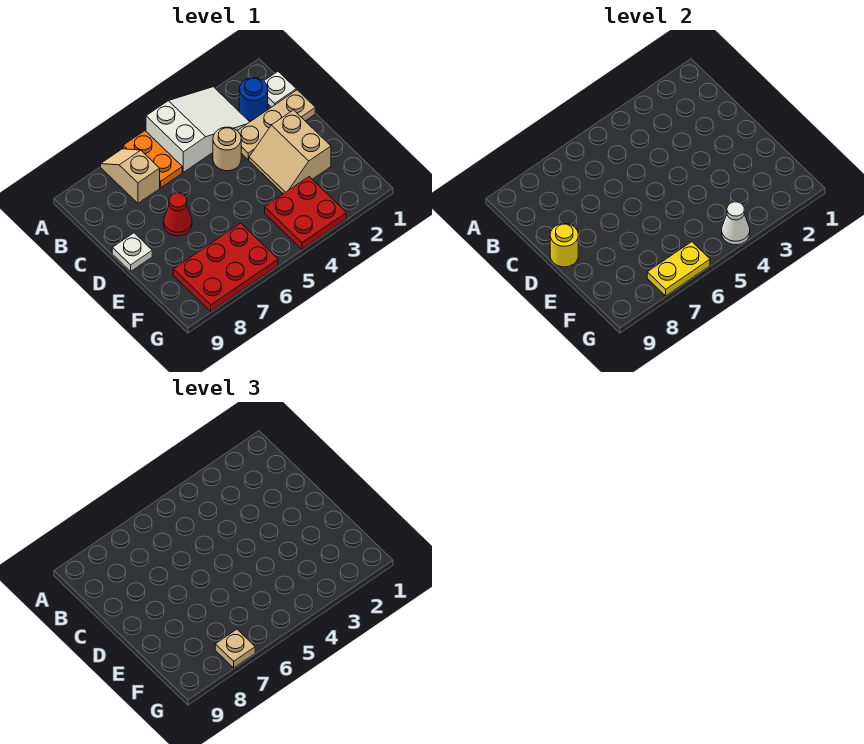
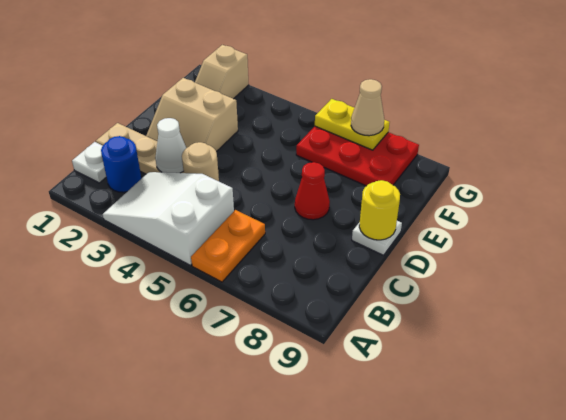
tan 1x2 slope [101,149,160,203] -> tan 1x2 slope moved to [195,45,249,99]
tan 2x2 slope [249,110,331,194] -> tan 2x2 slope turned to [146,78,238,152]
red 2x2 plate [265,177,346,249] -> none
white 1x1 cone [722,202,750,245] -> white 1x1 cone moved to [155,118,186,173]
tan 1x1 plate [215,629,255,668] -> tan 1x1 cone [351,79,384,136]

